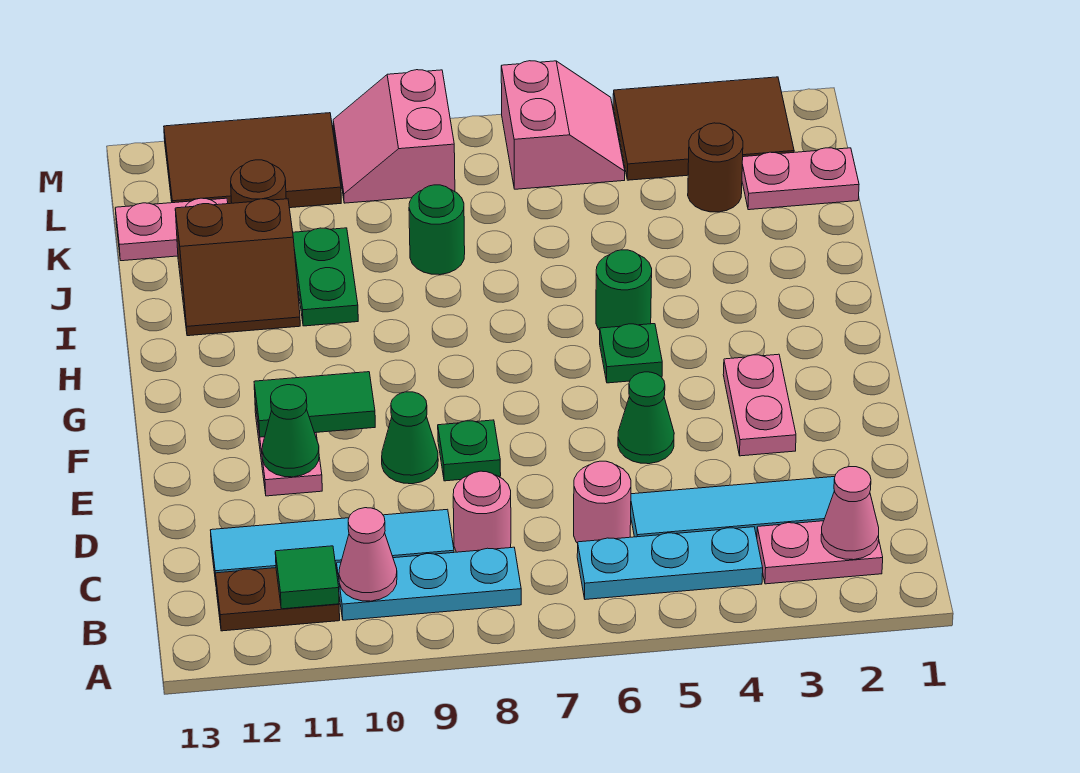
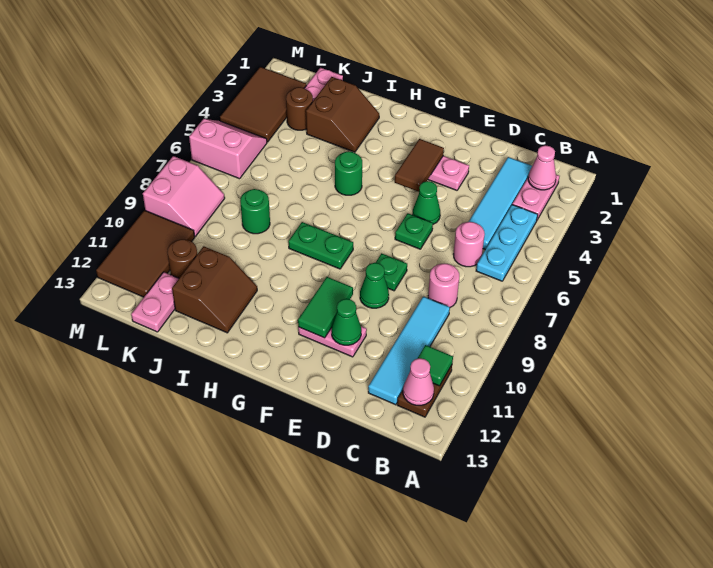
cyan 1x3 plate [337,547,521,620] -> none
pink 1x1 cone [339,508,397,601] -> pink 1x1 cone moved to [403,358,434,405]
none -> brown 1x2 tile [395,139,444,192]
green 1x1 plate [600,324,662,383] -> green 1x1 plate moved to [395,213,433,249]
none -> brown 2x2 slope [306,77,379,152]
green 1x2 plate [293,228,358,326] -> green 1x2 plate moved to [288,222,353,269]
pink 2x2 slope [333,70,455,203] -> pink 2x2 slope turned to [143,156,225,236]

